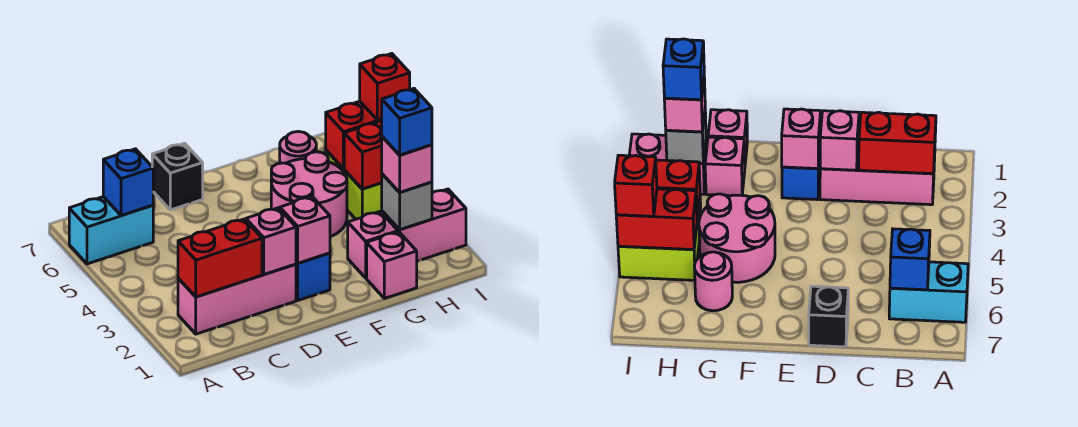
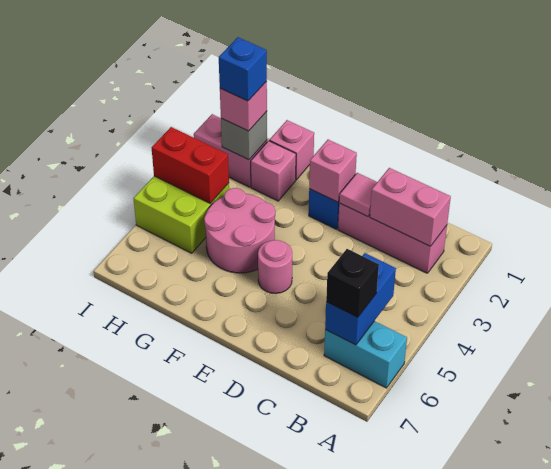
red 1x2 brick [178,219,262,297] -> pink 1x2 brick [370,168,451,246]
blue 1x1 brick [103,149,153,216] -> blue 1x2 brick [325,253,396,345]
pink 1x1 brick [246,208,296,275] -> pink 1x1 tile [339,173,377,216]
black 1x1 brick [152,143,203,210] -> black 1x1 brick moved to [326,249,379,318]
pink 1x1 round brick [280,131,316,163] -> pink 1x1 round brick moved to [258,240,292,294]
red 1x2 brick [326,101,382,169] -> none
red 1x1 brick [360,54,410,120] -> none

